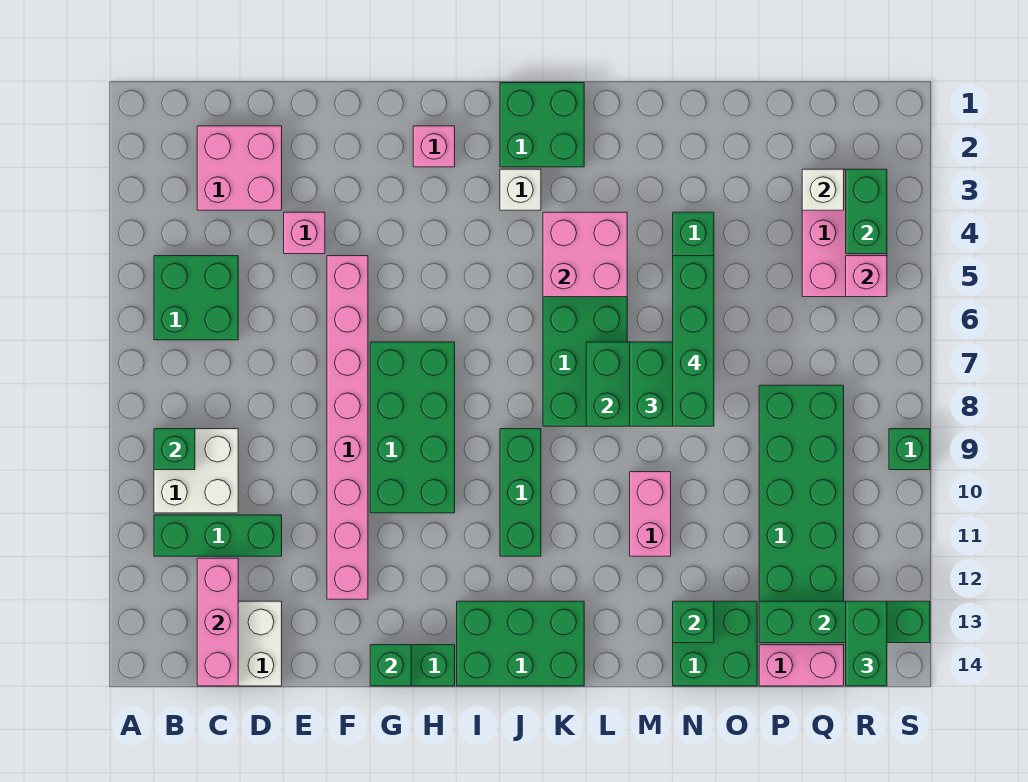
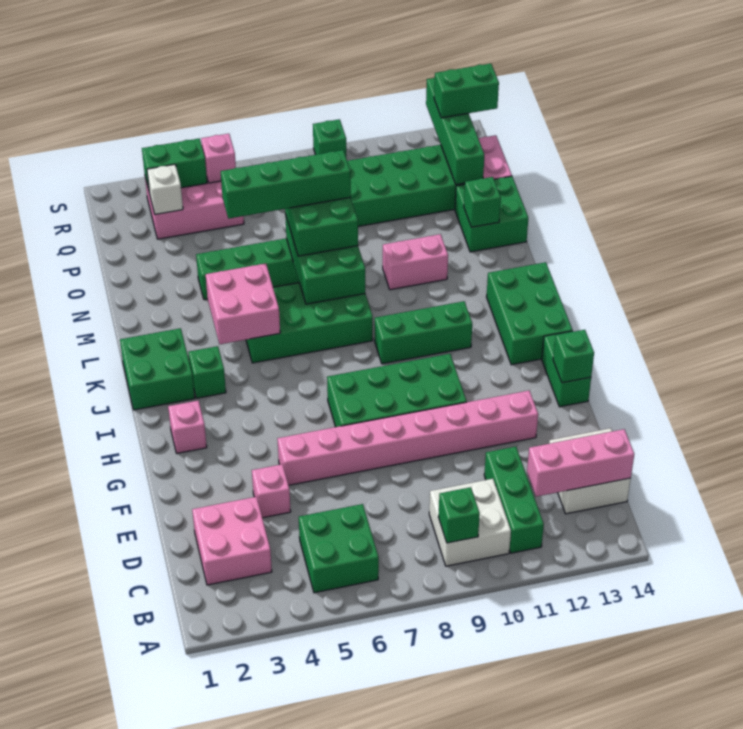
white 1x1 brick [500,169,541,210] -> green 1x1 brick [188,346,226,398]

